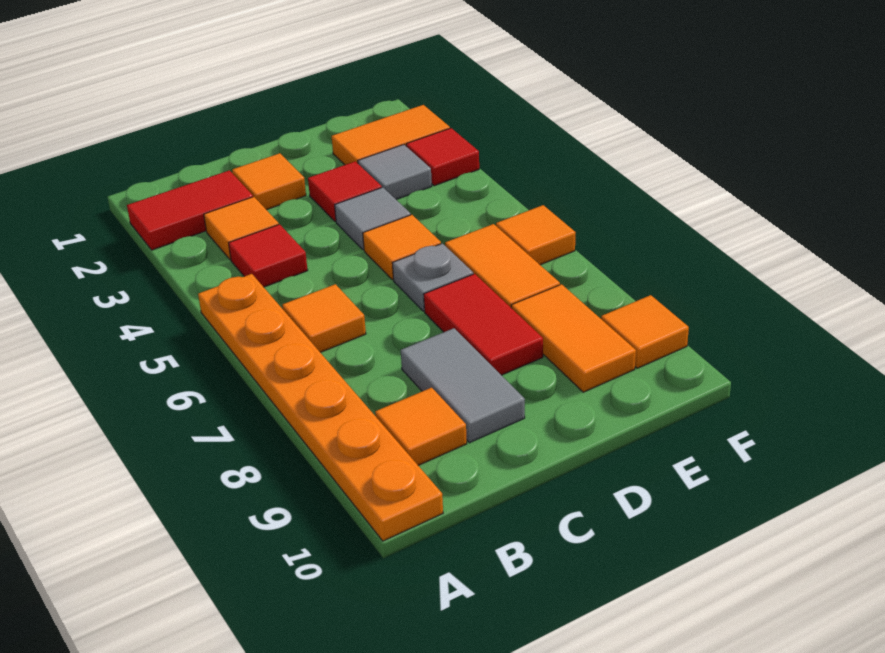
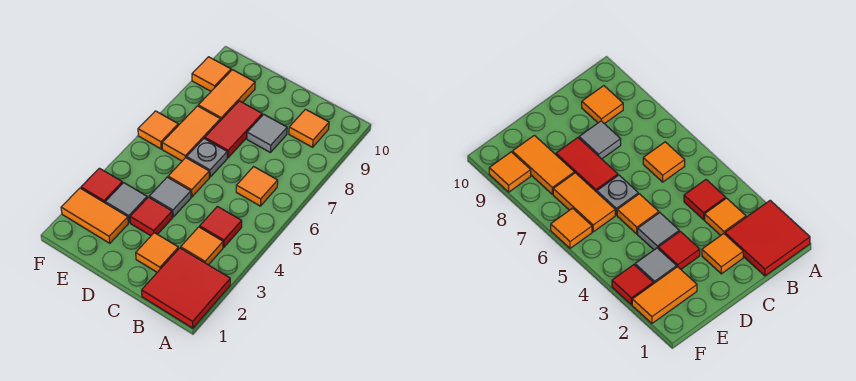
red 1x2 tile [127,170,253,250] -> red 2x2 tile [142,248,230,328]
orange 1x6 plate [198,274,443,541] -> none
grey 1x2 tile [401,328,525,443] -> grey 1x1 tile [247,114,287,152]

